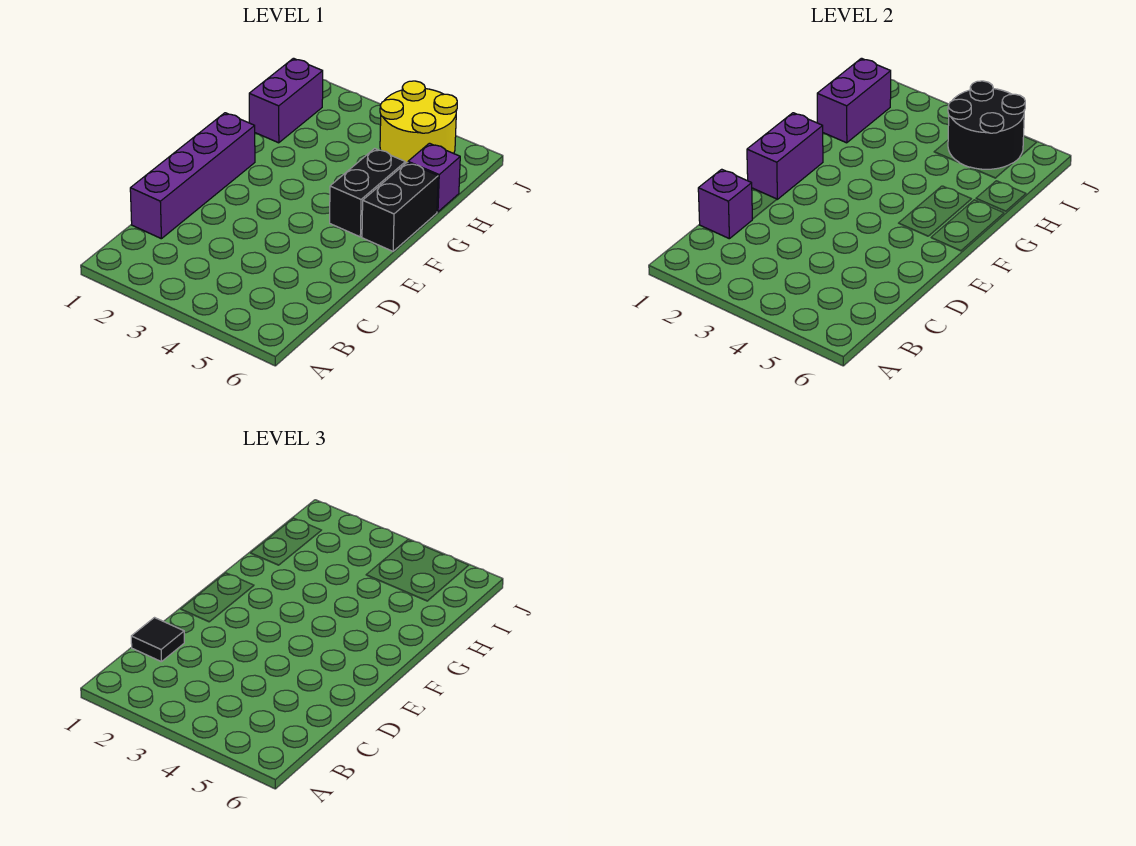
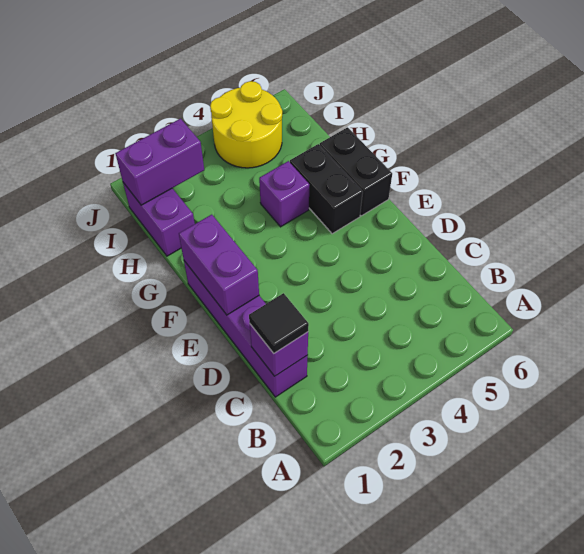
purple 1x2 brick [817,58,891,143] -> purple 1x2 brick turned to [115,119,204,205]
purple 1x1 brick [408,143,460,212] -> purple 1x1 brick moved to [259,161,309,227]
black 2x2 round brick [948,81,1025,169] -> none

